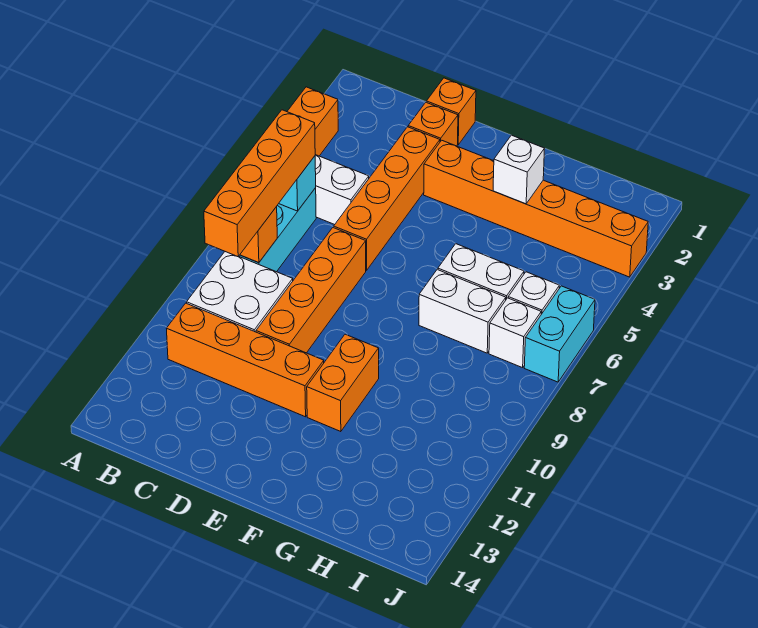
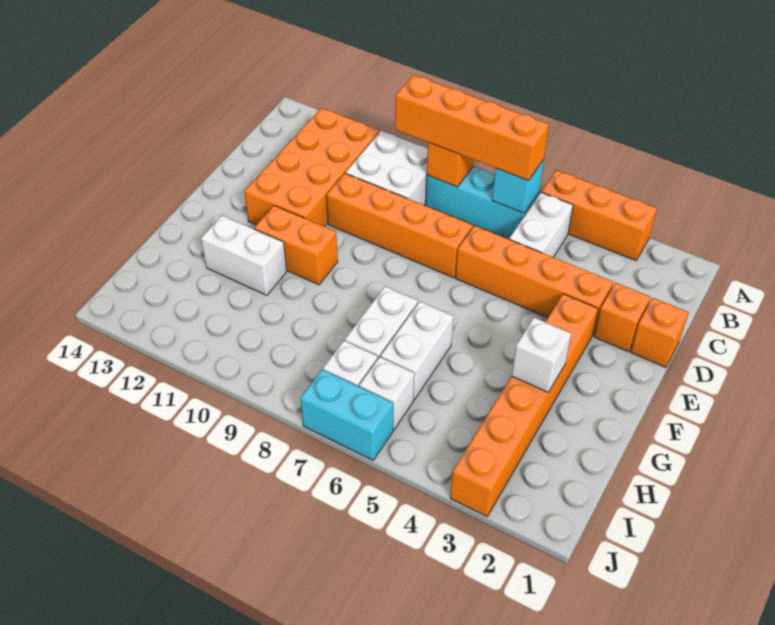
orange 1x4 brick [166,303,324,417] -> orange 2x4 brick [244,108,380,227]
none -> white 1x2 brick [201,215,287,295]

